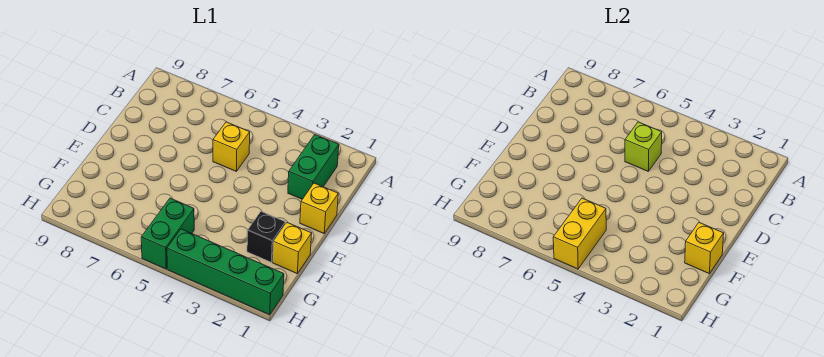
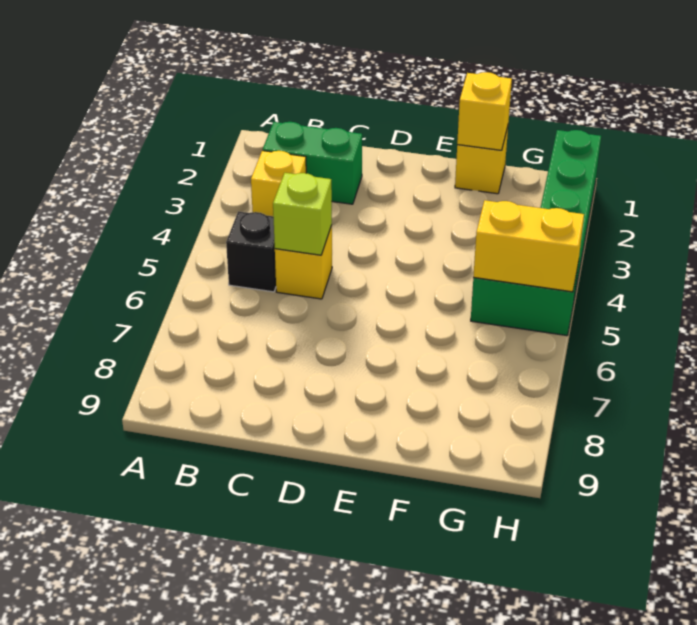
yellow 1x1 brick [300,183,338,233] -> yellow 1x1 brick moved to [251,151,306,216]
black 1x1 brick [247,211,285,262] -> black 1x1 brick moved to [226,211,276,292]

